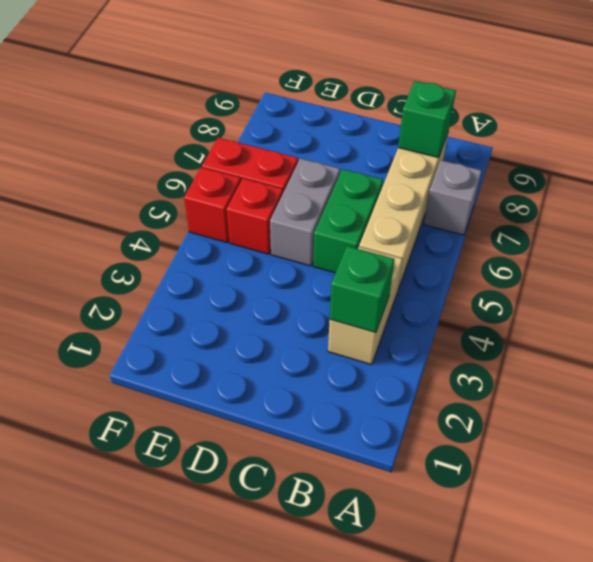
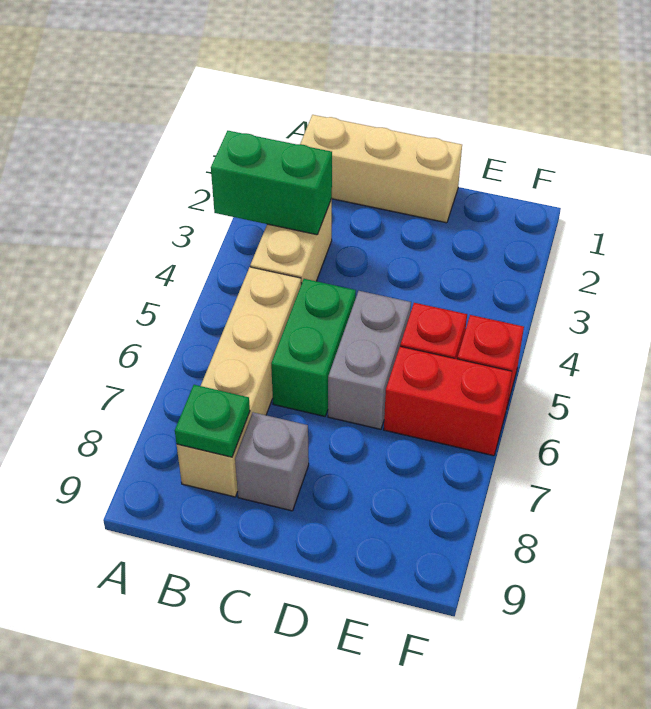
grey 1x1 brick [424,160,482,235] -> grey 1x1 brick moved to [235,412,309,511]
none -> tan 1x3 brick [300,115,462,223]
green 1x1 brick [330,246,394,333] -> green 1x2 brick [211,131,332,235]
green 1x1 brick [398,81,456,158] -> green 1x1 plate [175,385,250,457]

